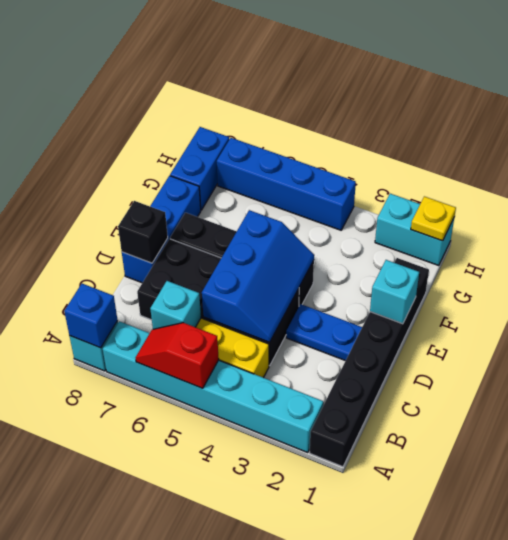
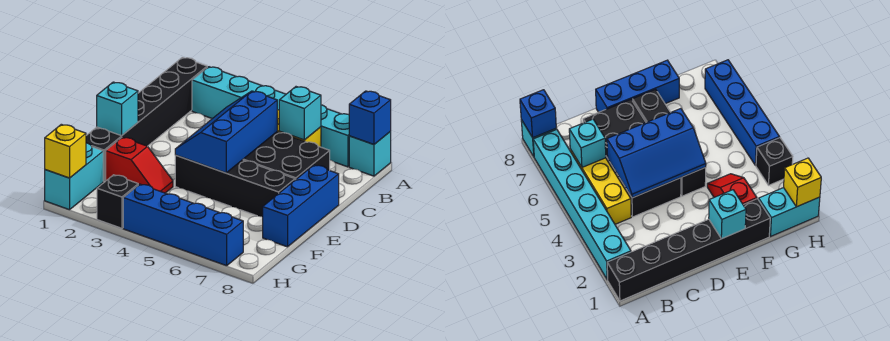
red 1x2 slope [136,323,219,388] -> red 1x2 slope moved to [106,137,173,193]
blue 1x2 plate [286,304,362,361] -> none
black 1x1 brick [118,201,168,263] -> black 1x1 brick moved to [97,175,138,228]
blue 1x2 brick [170,127,229,210] -> none
cyan 1x2 brick [375,194,454,266] -> cyan 1x2 brick turned to [45,143,103,210]
yellow 1x1 plate [411,196,456,241] -> yellow 1x1 brick [45,124,86,178]

